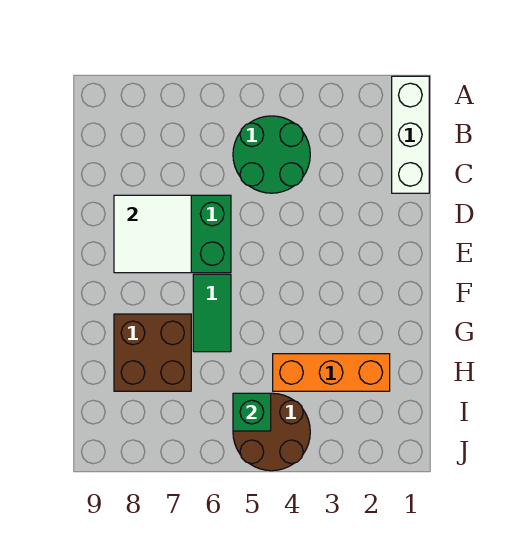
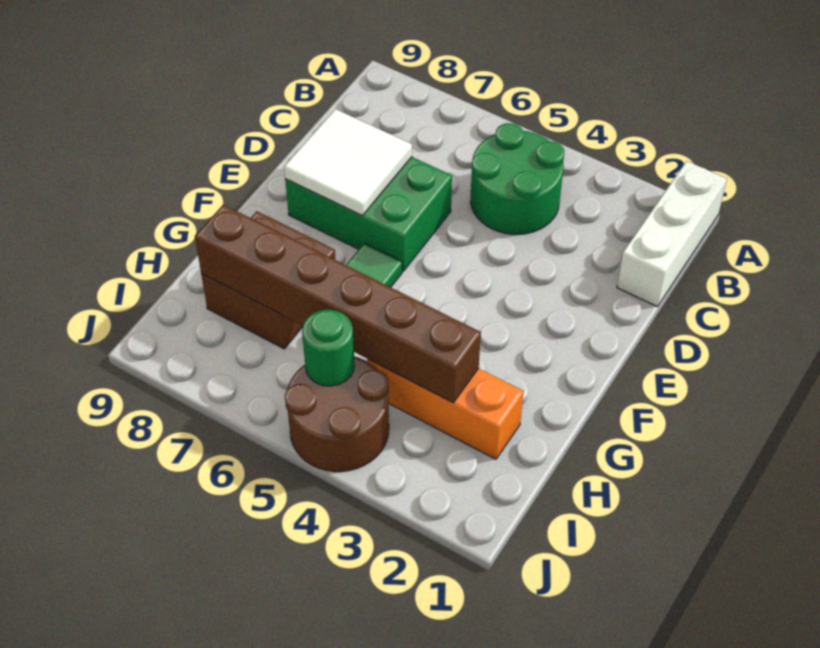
none -> brown 1x6 brick [195,205,481,403]
green 1x1 brick [233,393,271,431] -> green 1x1 round brick [302,310,354,386]

